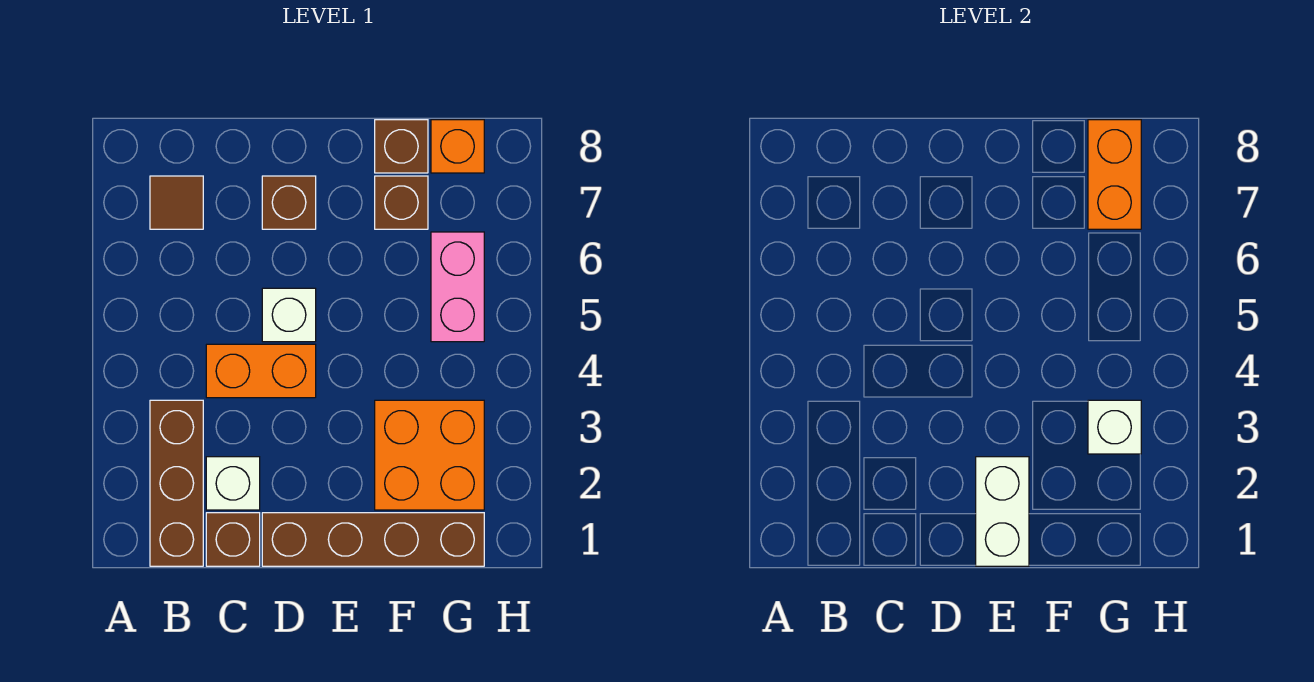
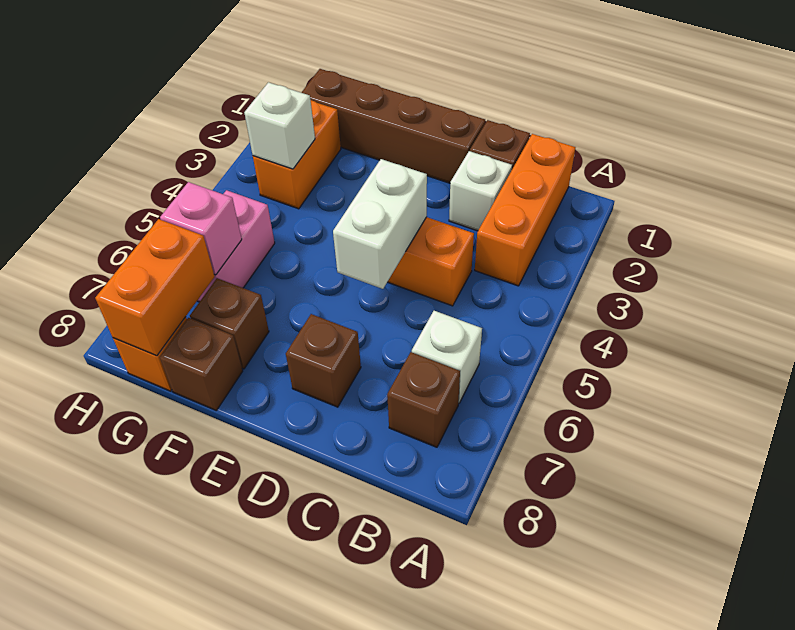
brown 1x3 brick [150,400,203,566] -> orange 1x3 brick [475,134,575,286]
brown 1x1 tile [150,176,203,229] -> brown 1x1 brick [387,352,460,447]
white 1x1 brick [262,288,316,342] -> white 1x1 brick moved to [412,311,482,403]
white 1x2 brick [976,457,1029,566] -> white 1x2 brick moved to [333,159,427,289]
orange 2x2 brick [375,400,484,510] -> orange 1x2 brick [253,100,341,209]
none -> pink 1x1 brick [160,182,242,275]

